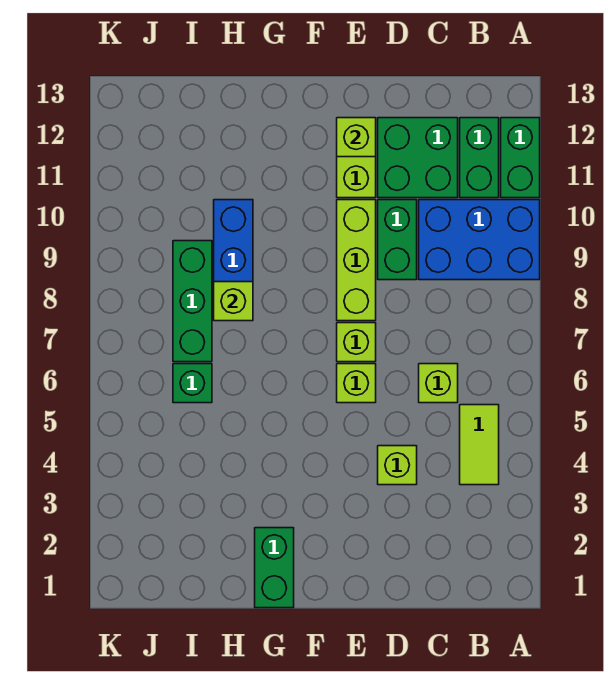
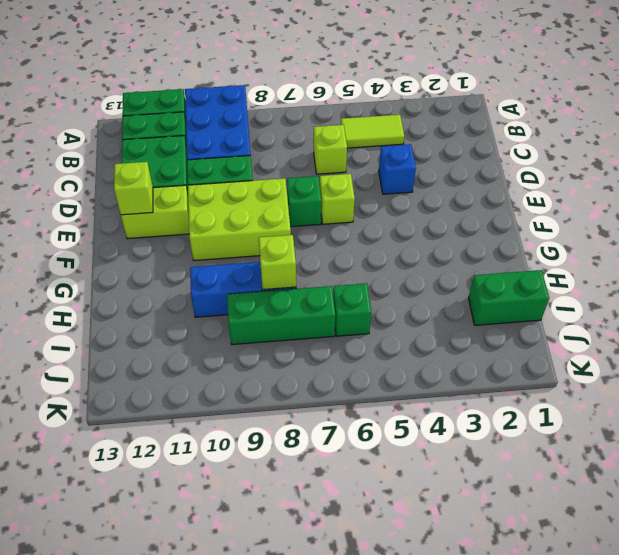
lime 1x1 brick [378,446,417,485] -> blue 1x1 brick [379,144,416,194]
lime 1x1 brick [337,323,376,362] -> green 1x1 brick [287,176,321,227]
lime 1x3 brick [337,200,376,321] -> lime 2x3 brick [188,178,291,261]
green 1x2 brick [255,528,294,608] -> green 1x2 brick moved to [468,270,549,325]

